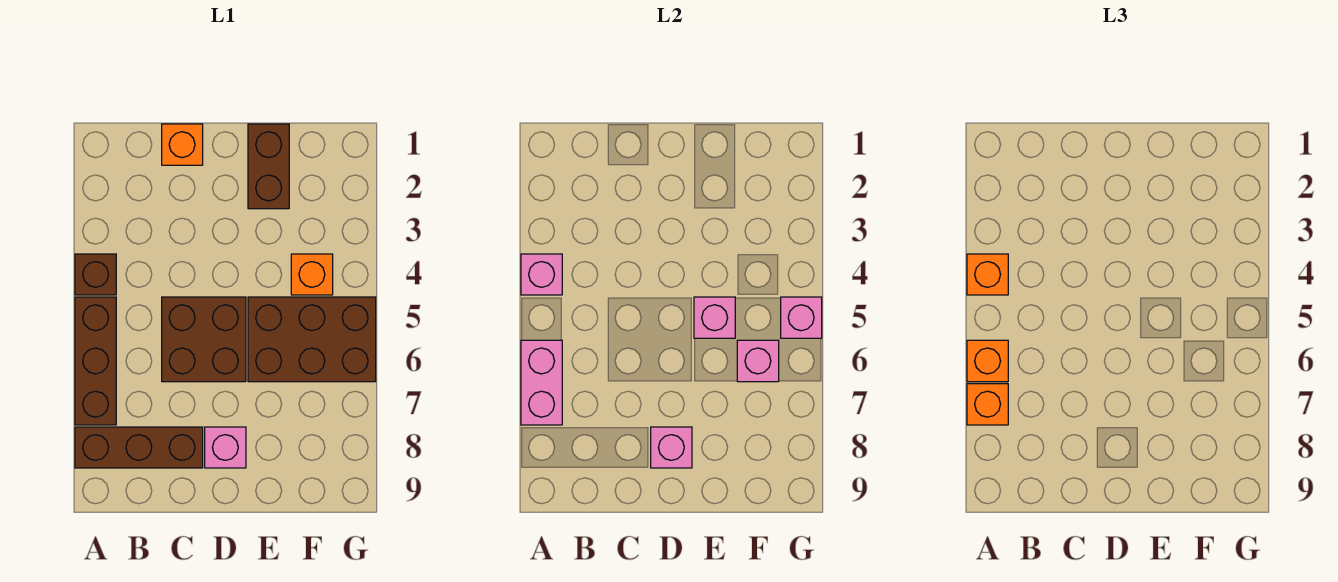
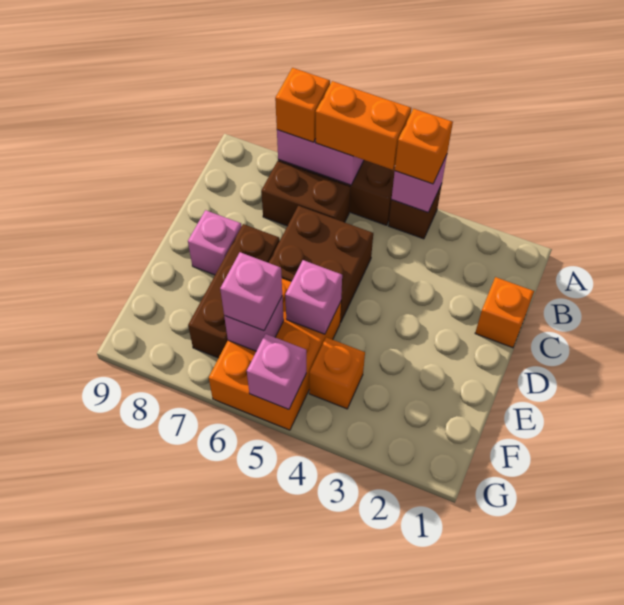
orange 1x1 brick [967,340,1008,382] -> orange 1x2 brick [316,81,411,170]
brown 1x3 brick [75,427,203,468] -> brown 1x3 brick moved to [188,224,280,358]
pink 1x1 brick [651,427,692,468] -> pink 1x1 brick moved to [220,252,282,331]
brown 1x2 brick [248,124,289,209] -> brown 1x2 brick moved to [261,161,351,226]
brown 2x3 brick [248,297,376,382] -> orange 2x3 brick [209,279,341,430]

